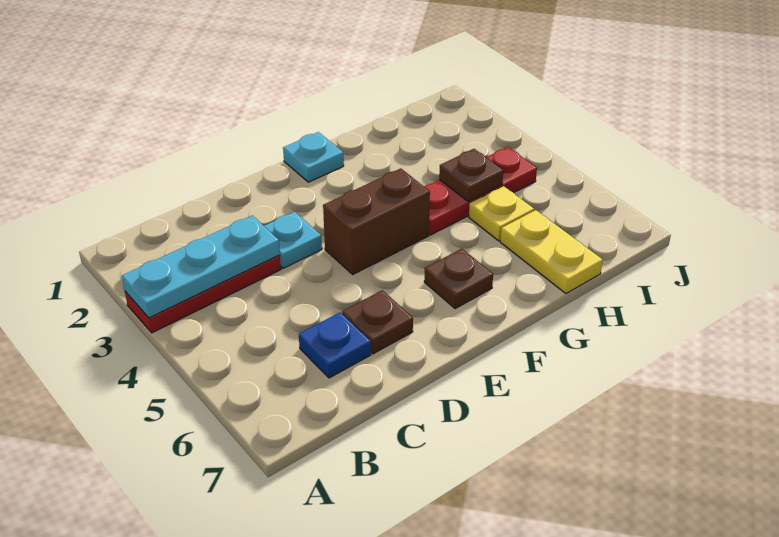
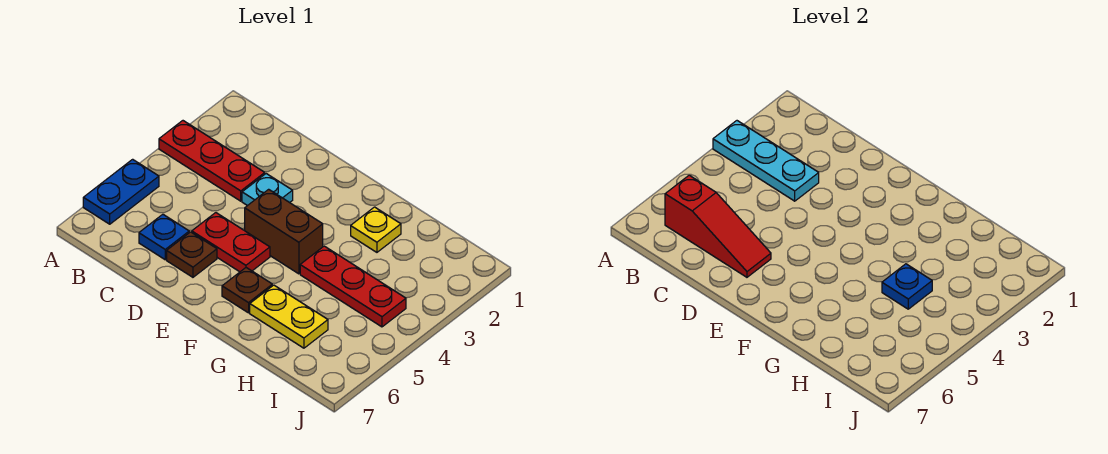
none -> blue 1x2 plate [83,159,159,224]
none -> red 1x3 slope [665,175,771,277]
none -> red 1x2 plate [192,213,270,272]
cyan 1x1 plate [283,132,344,182] -> none
brown 1x1 plate [439,149,503,202] -> blue 1x1 plate [882,264,932,309]
yellow 1x1 plate [469,186,534,241] -> yellow 1x1 plate moved to [351,207,401,252]
yellow 1x2 plate [500,210,603,293] -> yellow 1x2 plate turned to [250,285,328,348]

